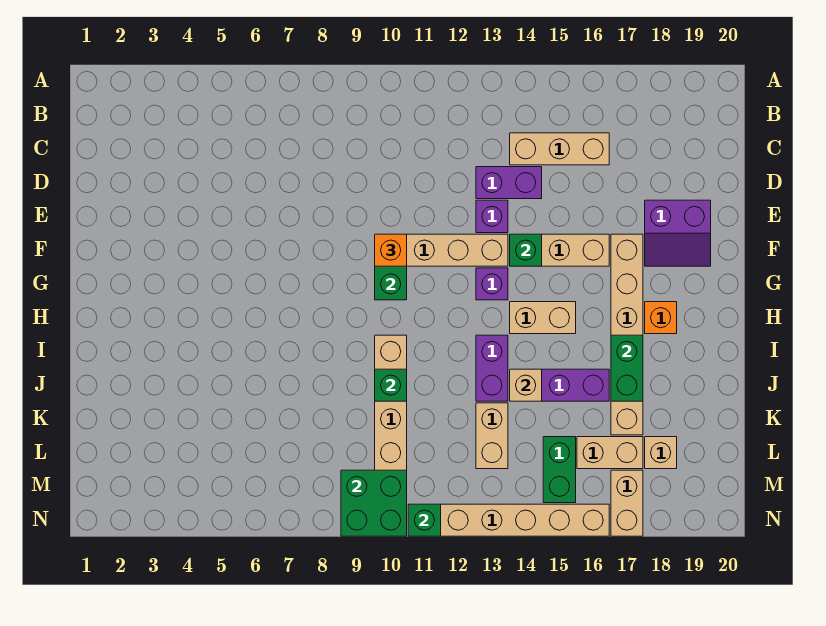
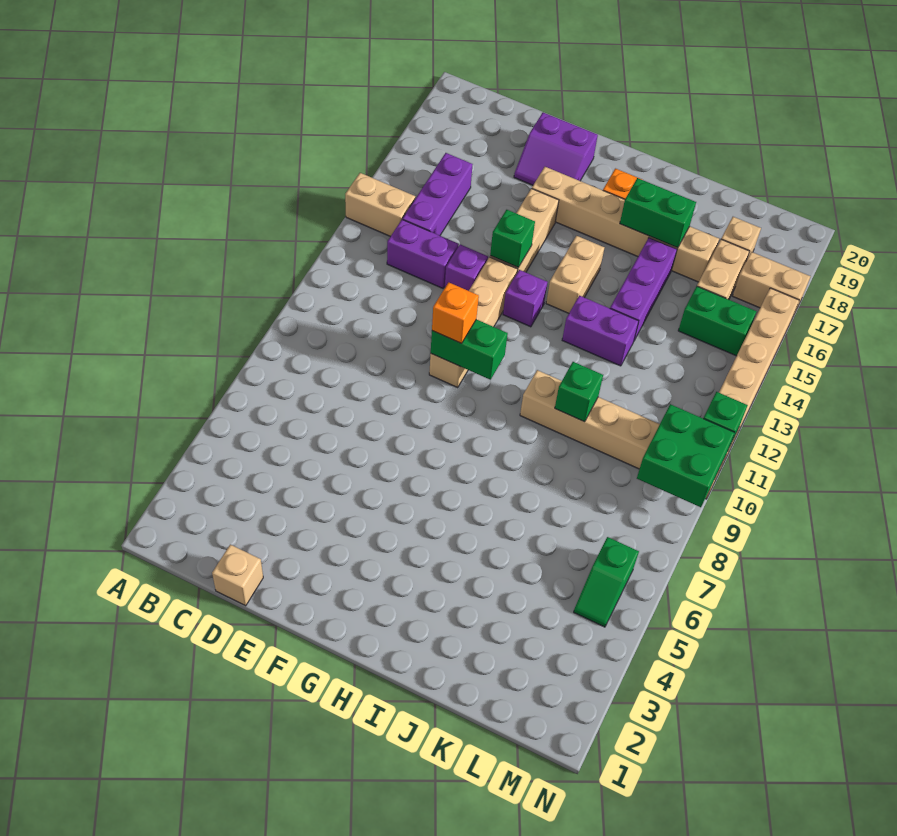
tan 1x3 brick [510,133,609,165] -> purple 1x3 brick [403,153,473,235]
purple 1x2 brick [476,167,542,199] -> purple 1x2 brick turned to [387,219,459,288]
purple 2x2 slope [645,200,711,266] -> purple 2x2 slope turned to [514,113,598,185]
tan 1x1 brick [510,369,542,401] -> tan 1x1 brick moved to [212,545,263,606]
tan 1x2 brick [476,403,508,469] -> tan 1x2 brick moved to [345,173,415,236]
none -> green 1x2 slope [574,537,639,627]

